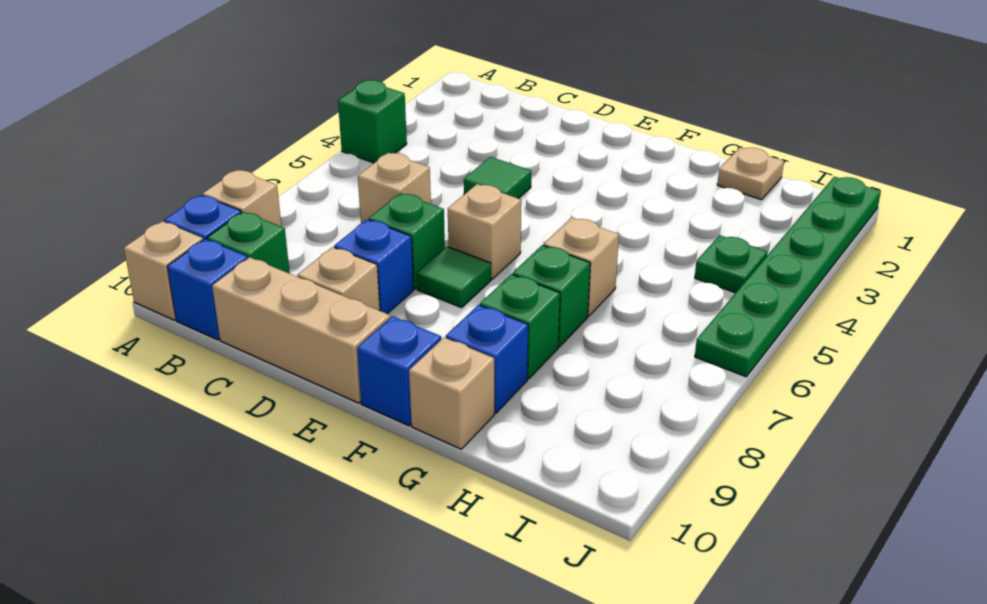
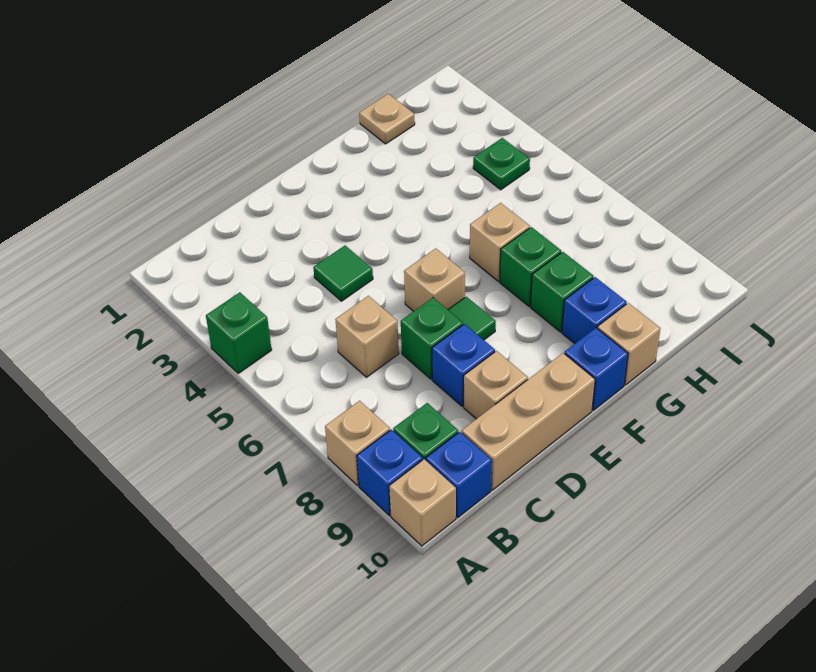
green 1x6 plate [695,177,881,377] -> none

